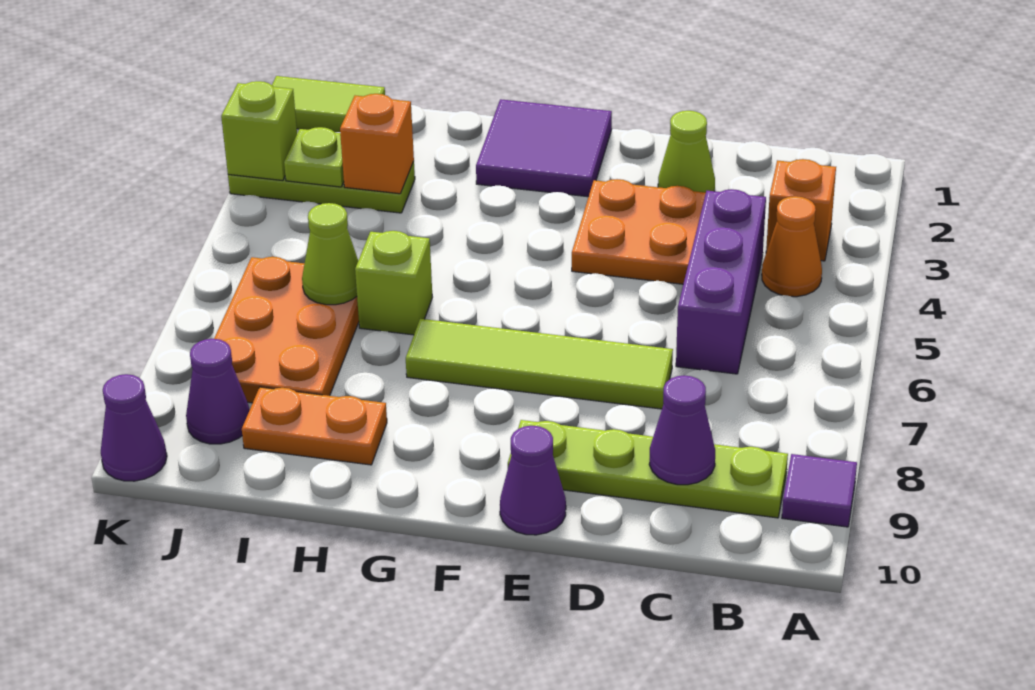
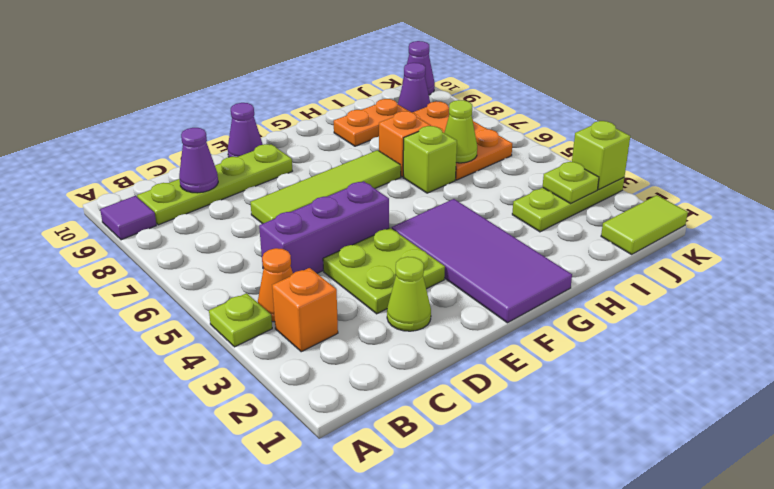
none -> lime 1x1 plate [209,293,272,347]
purple 1x3 brick [676,189,766,374] -> purple 1x3 brick turned to [259,181,389,273]
orange 2x2 plate [572,179,706,284] -> lime 2x2 plate [323,228,445,314]
purple 2x2 tile [476,99,612,197] -> purple 2x4 tile [392,199,572,323]
orange 1x1 brick [340,94,414,194] -> orange 1x1 brick moved to [379,111,431,177]

